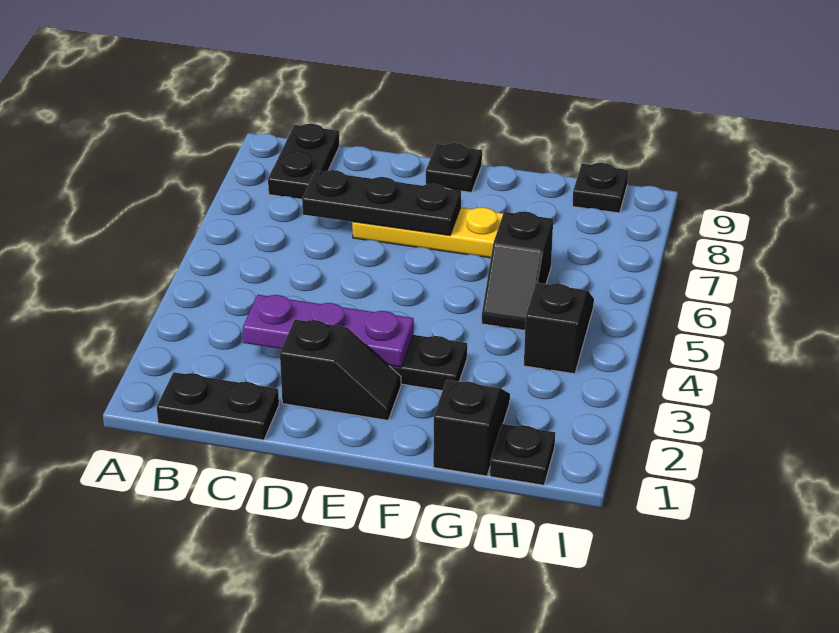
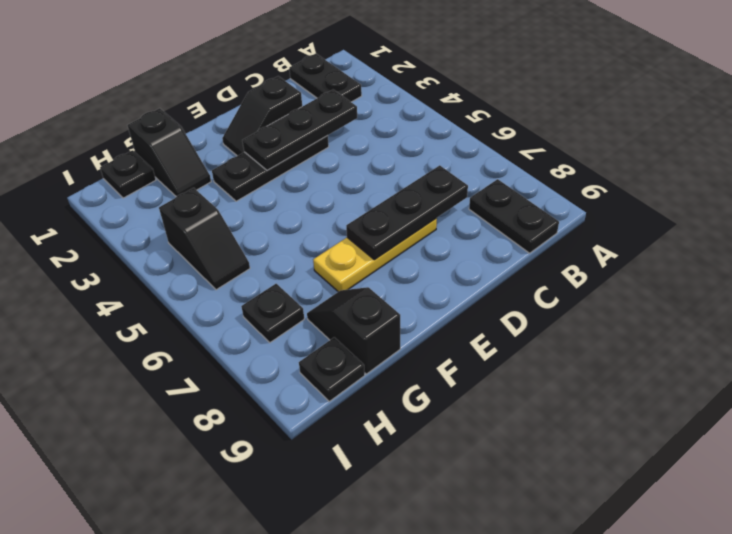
black 1x2 plate [157,372,279,440] -> black 1x2 plate turned to [289,54,362,102]
purple 1x3 plate [243,295,414,367] -> black 1x3 plate [242,90,357,170]
black 1x1 plate [426,143,482,193] -> black 1x1 plate moved to [241,284,304,343]
black 1x2 slope [481,211,553,330] -> black 1x2 slope moved to [307,287,400,374]

